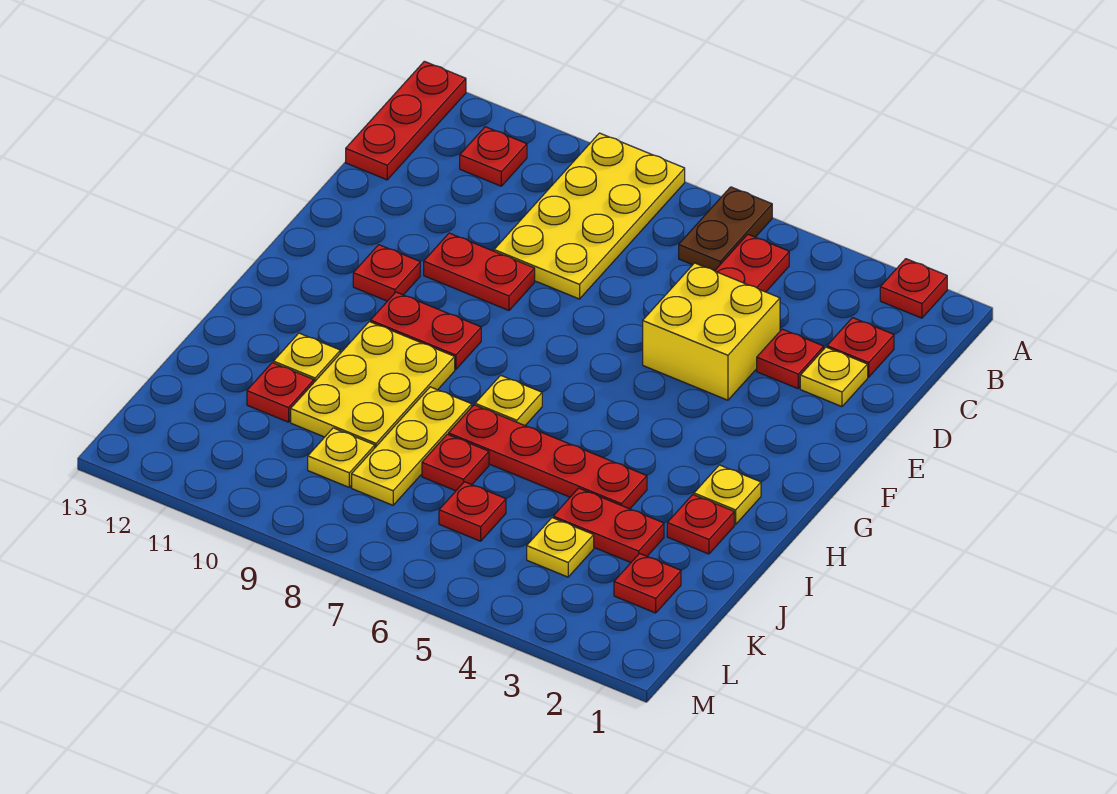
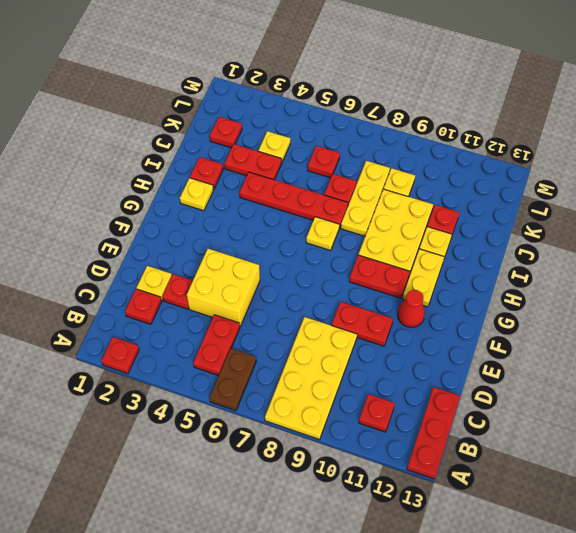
red 1x1 plate [353,245,420,301] -> red 1x1 cone [398,290,425,327]
none -> yellow 1x2 plate [402,249,444,307]

